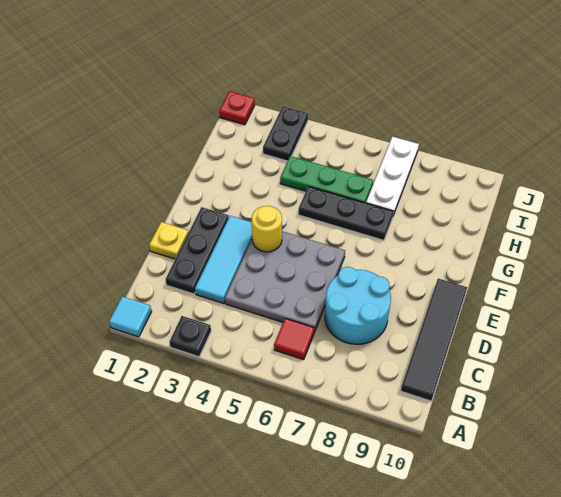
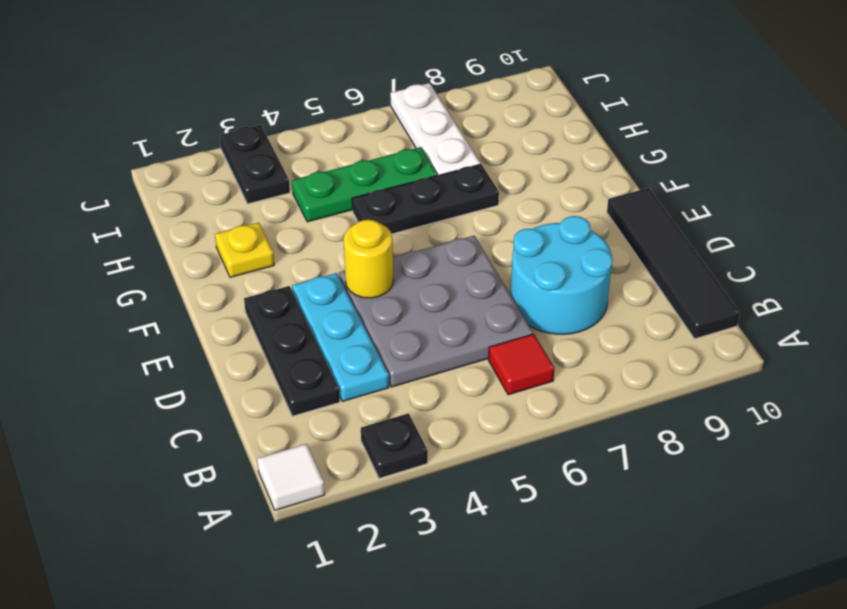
cyan 1x1 tile [109,296,152,337] -> white 1x1 tile [257,444,325,510]
cyan 1x3 tile [195,216,252,304] -> cyan 1x3 plate [292,273,389,401]
yellow 1x1 plate [149,222,188,259] -> yellow 1x1 plate moved to [215,222,274,277]
red 1x1 plate [219,91,255,125] -> none

